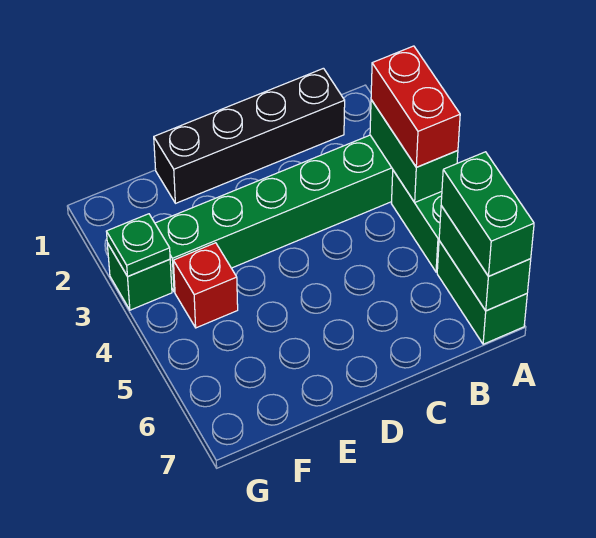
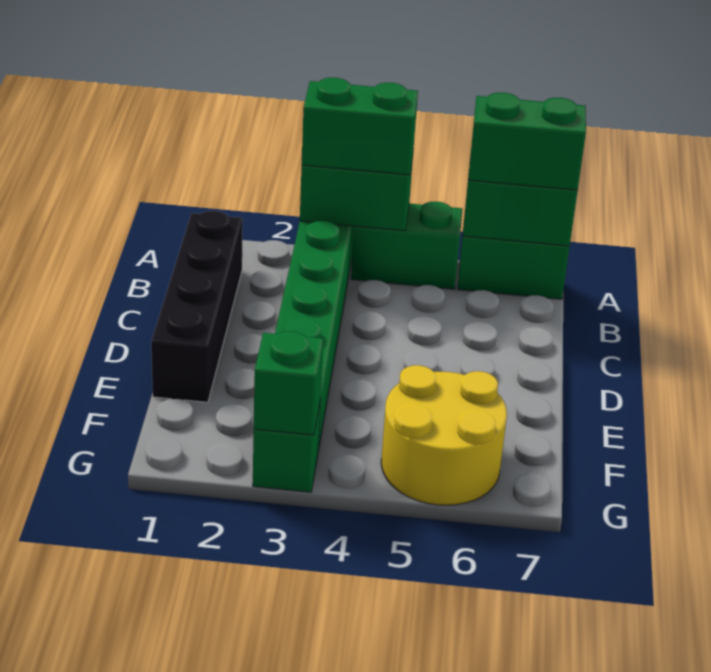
red 1x2 brick [371,46,460,167] -> green 1x2 brick [302,78,418,175]
red 1x1 brick [173,243,238,328] -> none
none -> yellow 2x2 round brick [381,365,507,505]
green 1x1 plate [106,214,170,277] -> green 1x1 brick [254,331,323,435]

